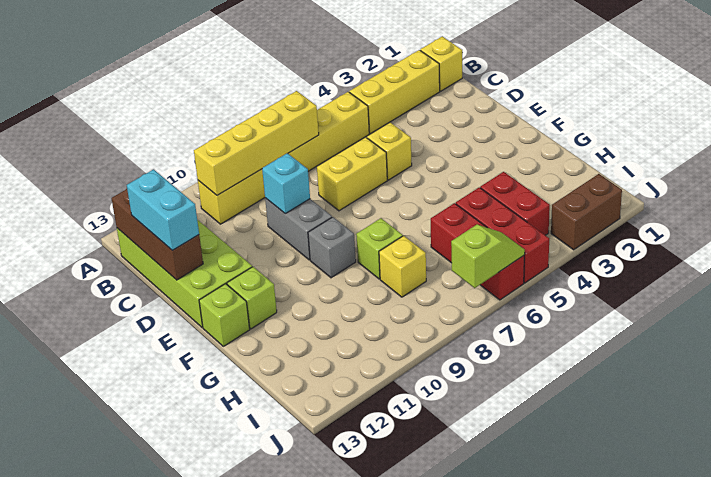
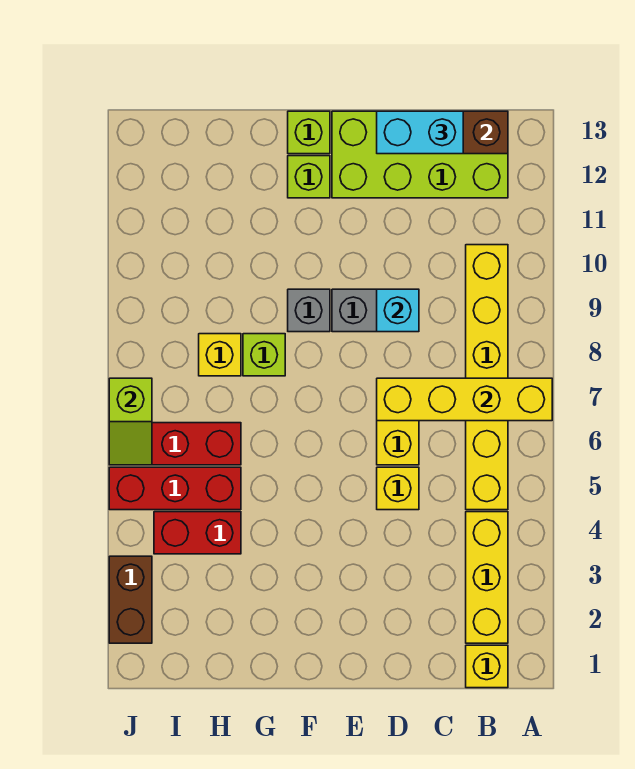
yellow 1x4 brick [194,91,319,195] -> yellow 1x4 brick turned to [377,378,552,421]

